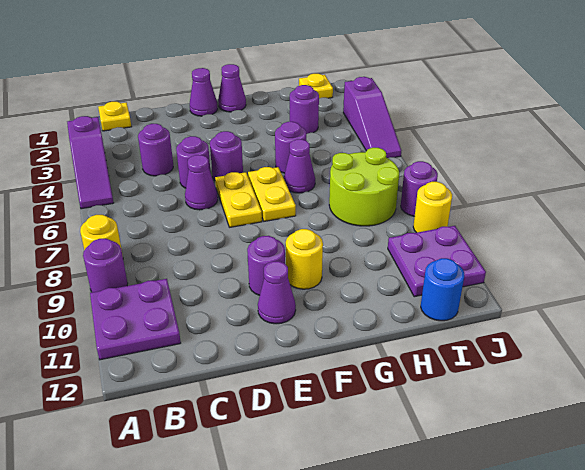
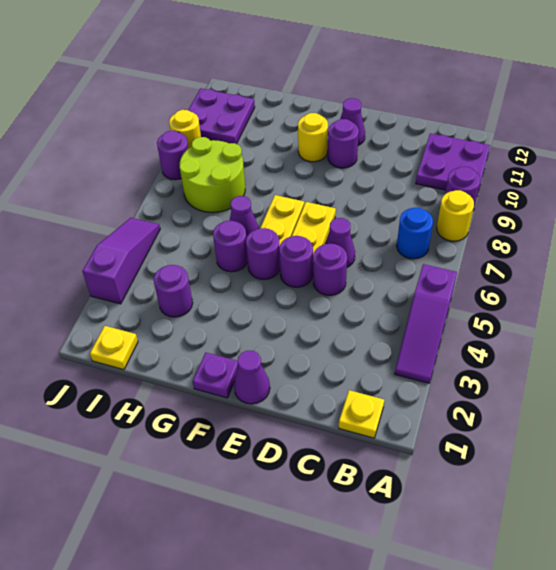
purple 1x3 slope [67,116,113,209] -> purple 1x3 slope turned to [395,264,457,383]
purple 1x1 round brick [138,124,173,176] -> purple 1x1 round brick moved to [246,228,280,279]
purple 1x1 cone [218,64,246,112] -> purple 1x1 plate [193,353,238,398]
blue 1x1 round brick [421,258,464,321] -> blue 1x1 round brick moved to [397,208,433,259]

